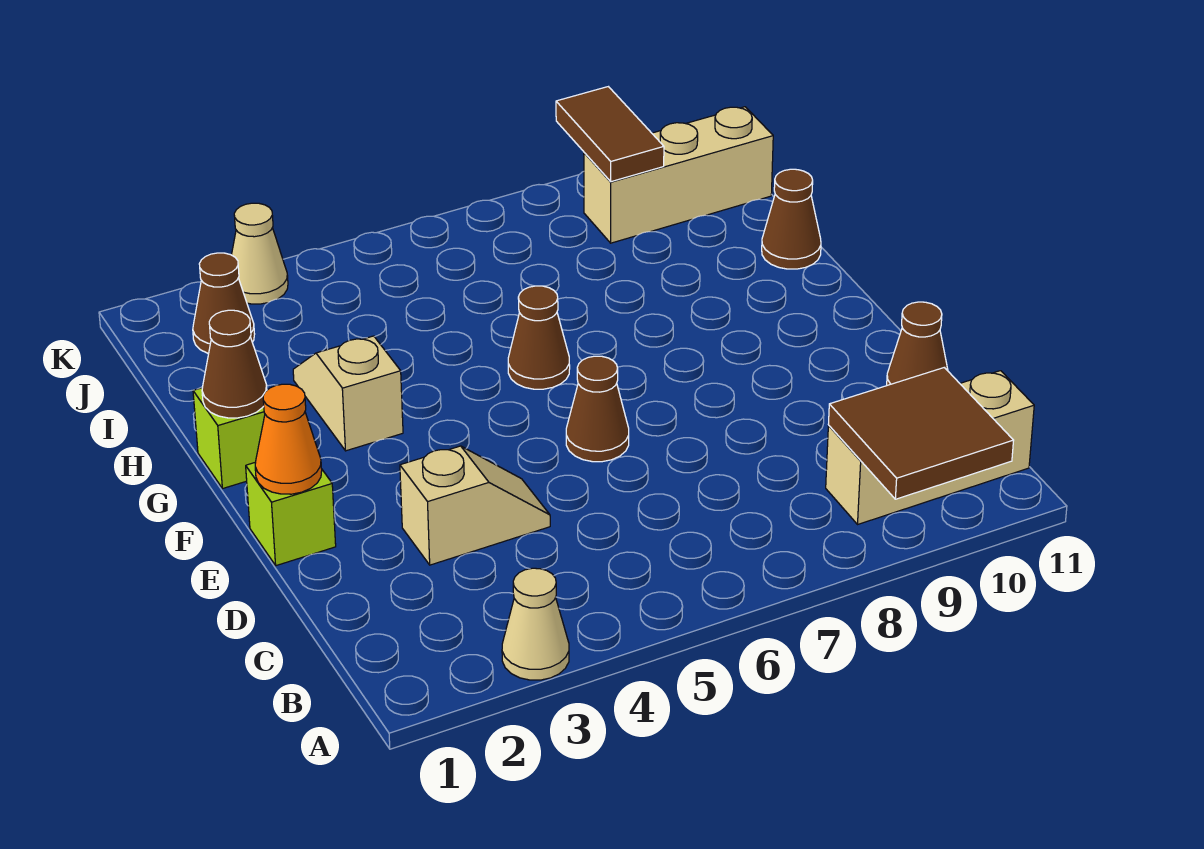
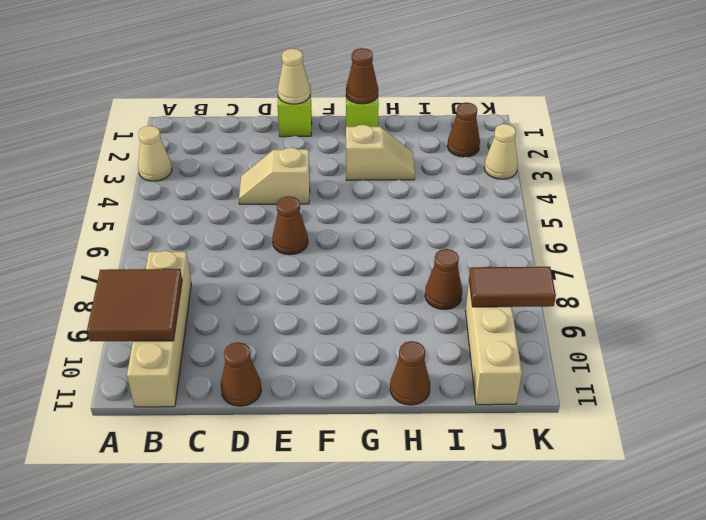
tan 1x3 brick [826,371,1034,524] -> tan 1x4 brick [127,251,191,407]
tan 1x2 slope [400,446,550,565] -> tan 1x2 slope turned to [239,148,310,204]
orange 1x1 cone [255,384,322,494] -> tan 1x1 cone [278,49,310,104]
brown 1x1 cone [508,286,570,389] -> brown 1x1 cone moved to [425,249,462,310]

